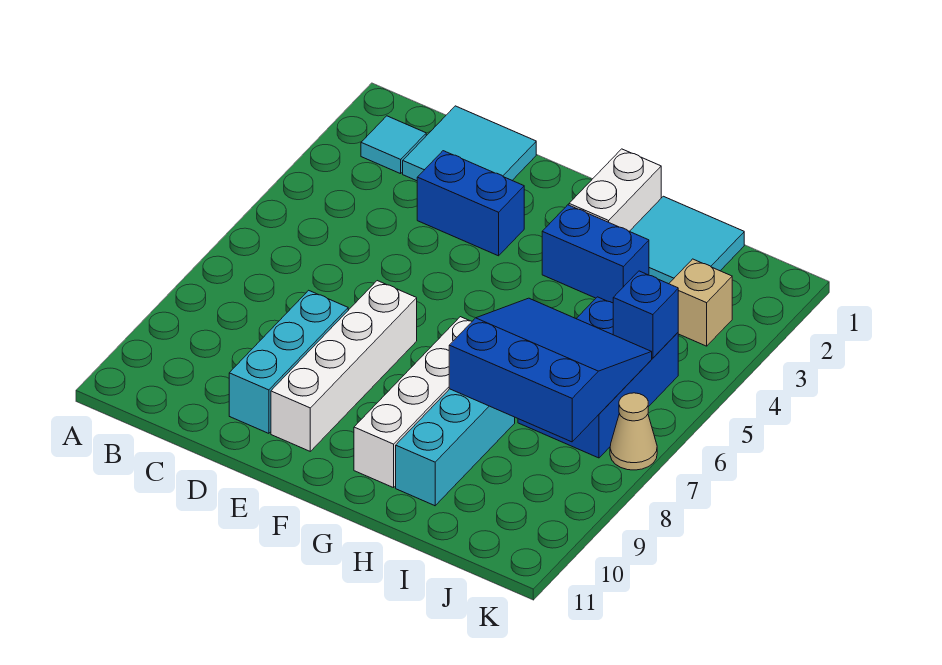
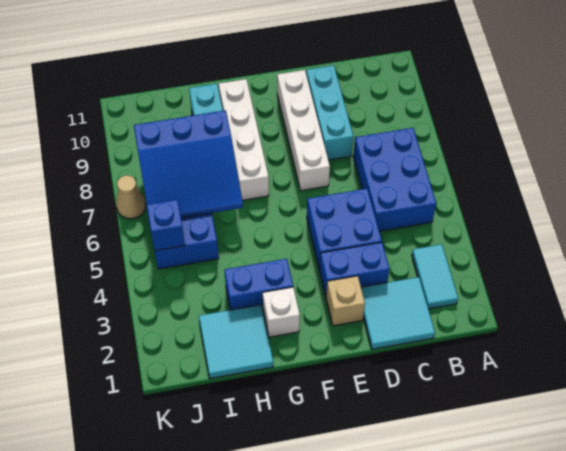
cyan 1x1 tile [361,116,426,174] -> cyan 1x2 tile [412,244,458,309]
none -> blue 2x3 brick [353,128,436,231]
none -> blue 2x2 brick [307,189,382,269]
white 1x2 brick [569,149,661,231] -> white 1x1 brick [263,287,300,337]
tan 1x1 brick [669,259,732,346] -> tan 1x1 brick moved to [326,276,365,326]

